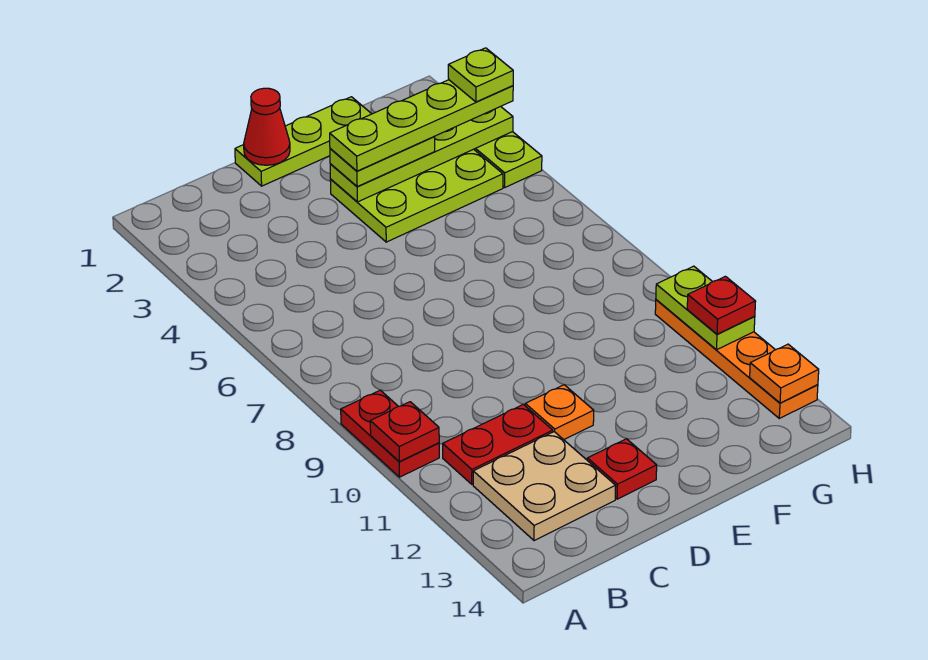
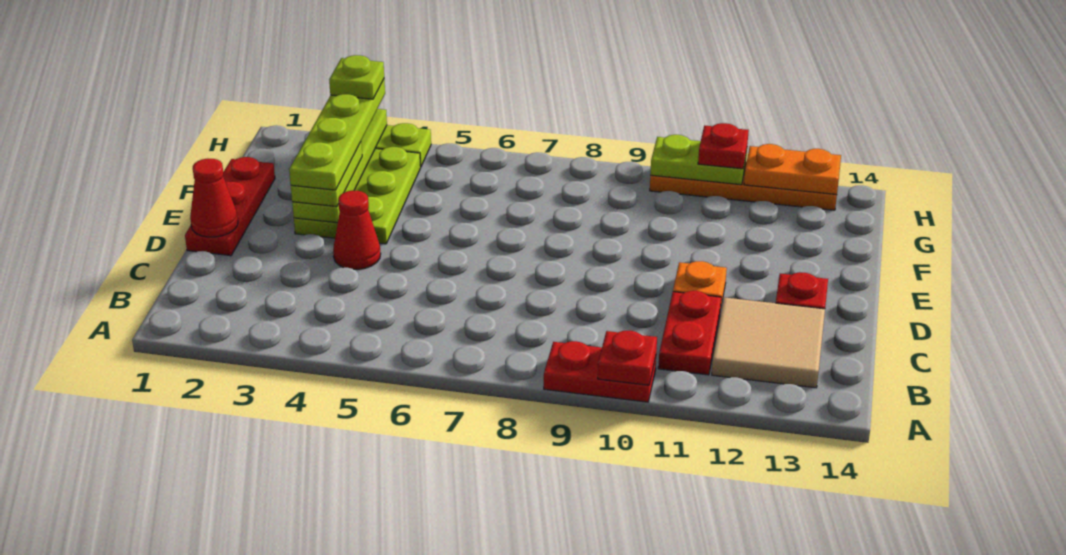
tan 2x2 plate [473,432,616,541] -> tan 2x2 tile [712,297,825,388]
lime 1x3 plate [235,97,371,186] -> red 1x3 plate [185,157,275,256]
none -> red 1x1 cone [333,191,381,269]
orange 1x1 plate [750,344,819,403] -> orange 1x2 plate [744,144,841,195]

